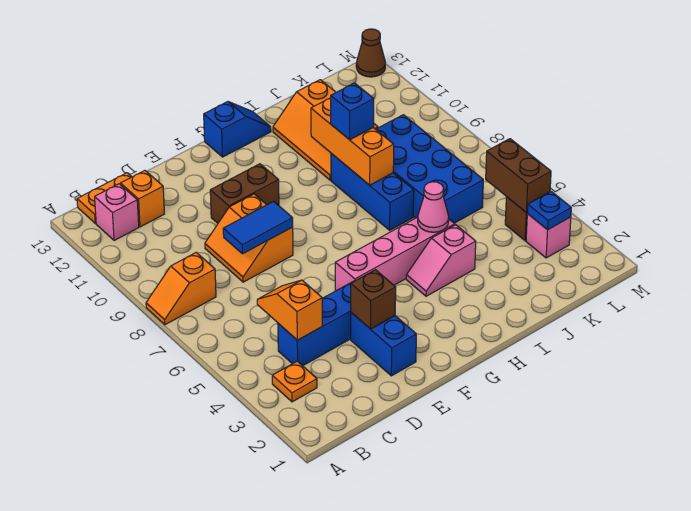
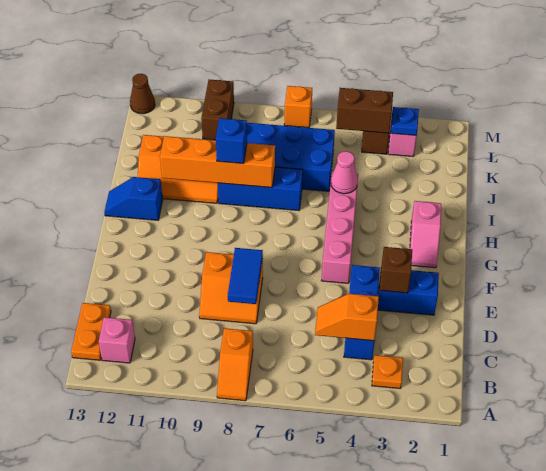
orange 1x1 brick [121,171,164,227] -> orange 1x1 brick moved to [284,86,312,128]
brown 1x2 brick [210,164,279,223] -> brown 1x2 brick moved to [201,80,234,140]
blue 1x2 slope [204,102,271,157] -> blue 1x2 slope turned to [104,177,163,220]
pink 1x2 slope [406,225,476,296] -> pink 1x2 slope moved to [410,201,441,268]
orange 1x3 brick [311,98,394,185] -> orange 1x4 brick [160,136,275,187]

